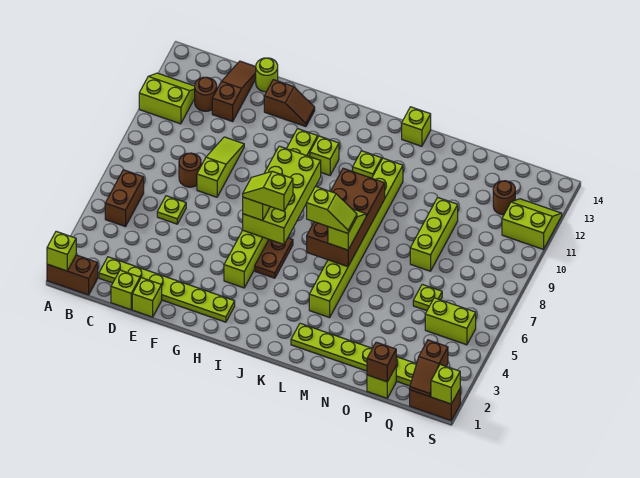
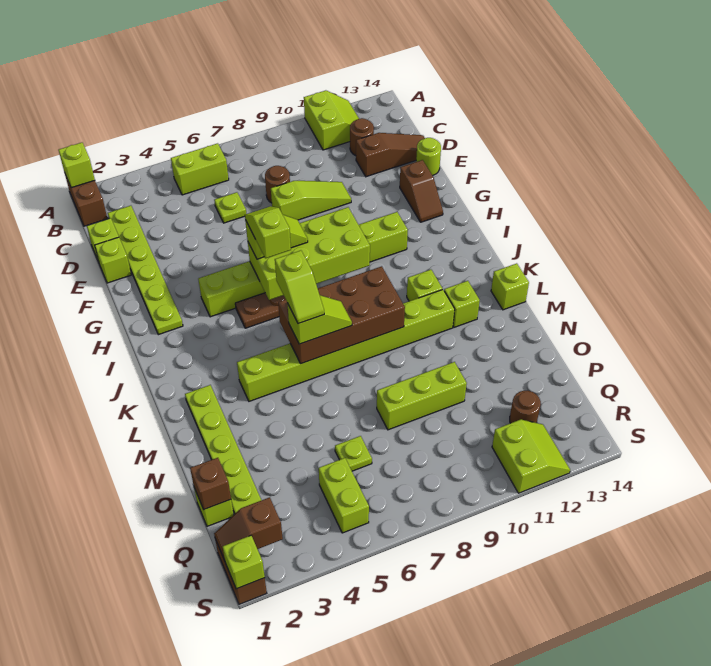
brown 1x2 brick [105,170,144,227] -> lime 1x2 brick [171,143,229,195]
lime 1x1 brick [310,136,339,175] -> lime 1x1 brick moved to [444,281,480,327]

